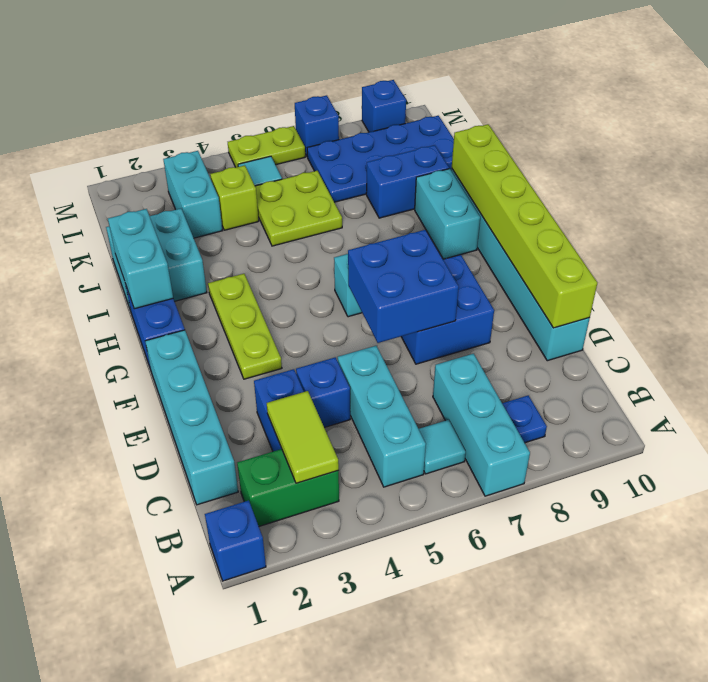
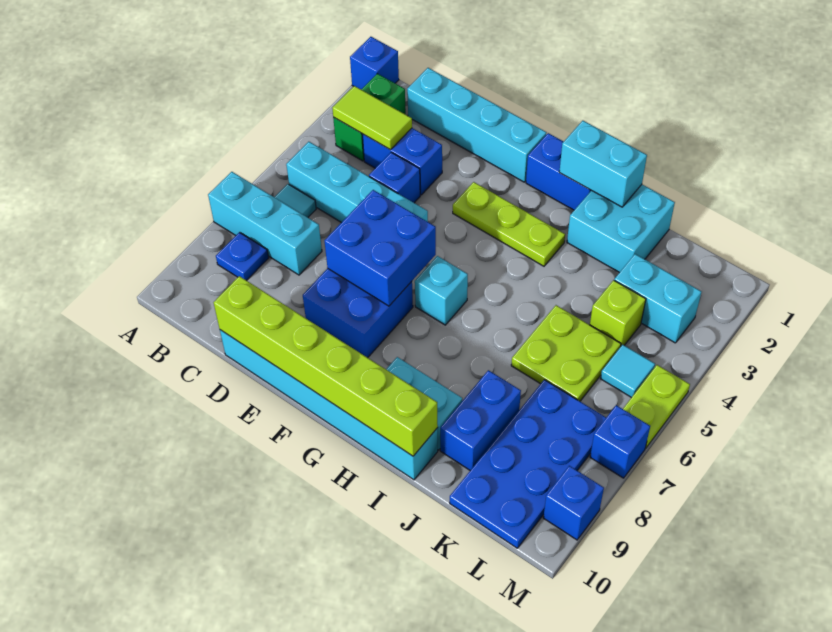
cyan 1x3 brick [338,346,426,487] -> cyan 1x4 brick [286,142,428,223]

